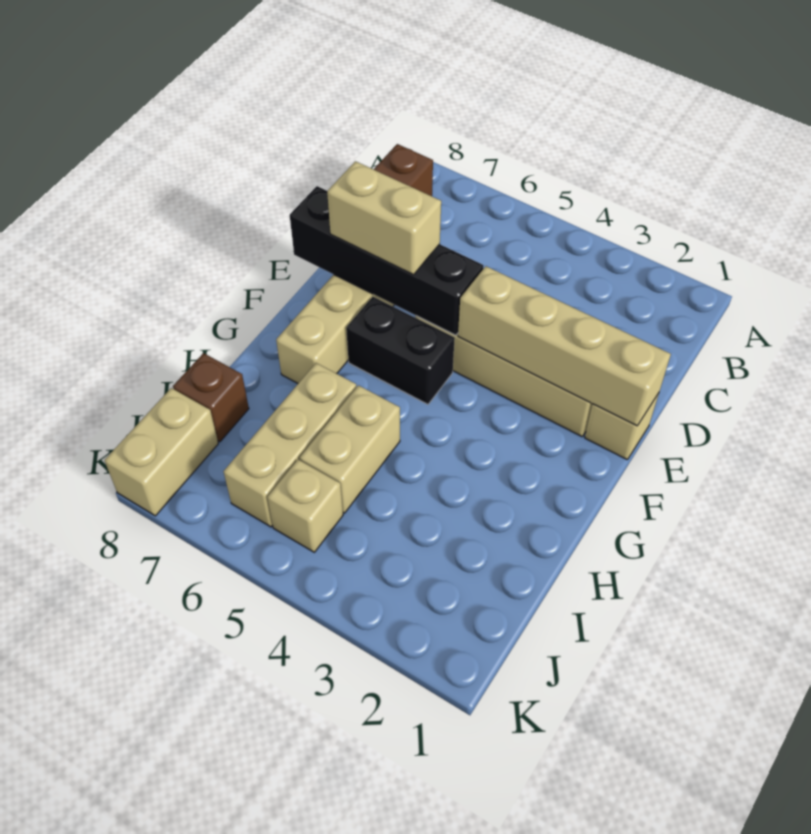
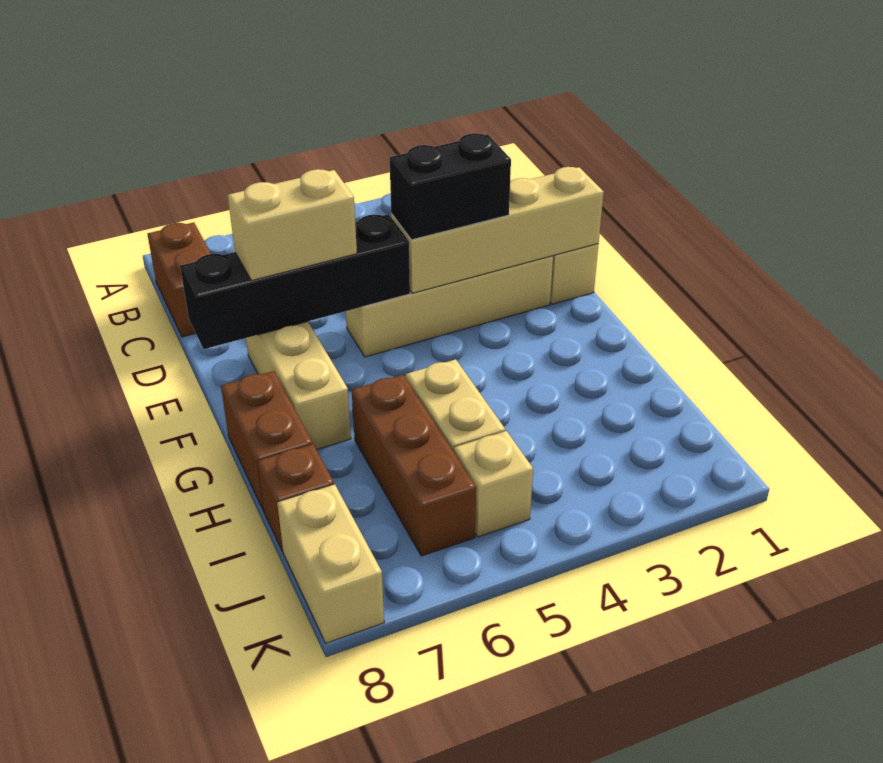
black 1x2 brick [346,297,455,404] -> black 1x2 brick moved to [389,133,511,240]
none -> brown 1x2 brick [221,371,312,510]
tan 1x3 brick [224,363,357,527] -> brown 1x3 brick [352,375,476,556]

